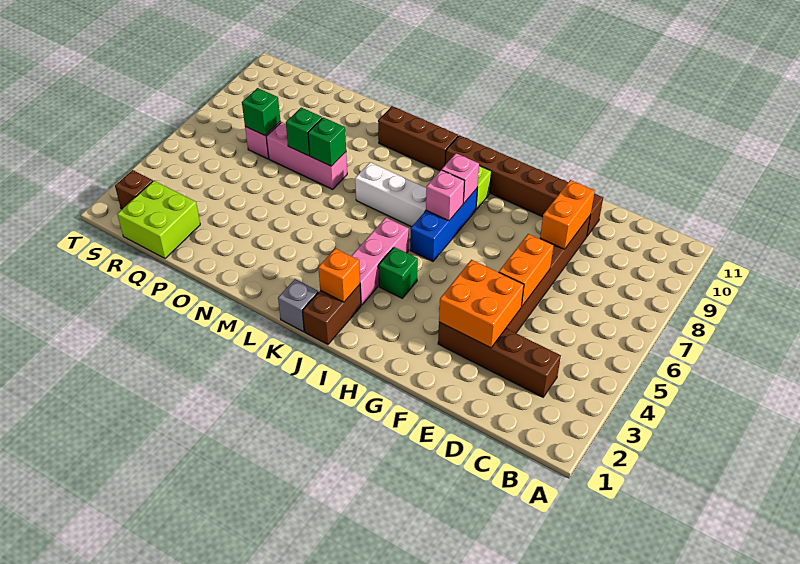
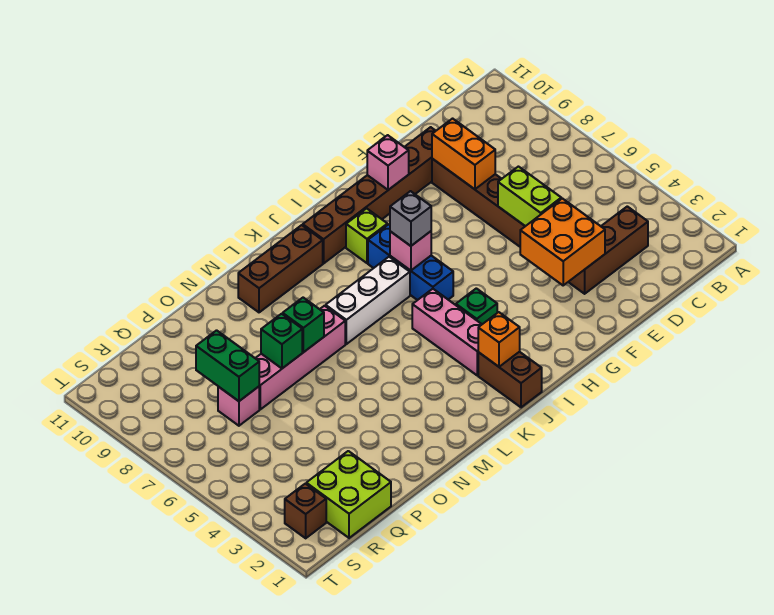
brown 1x4 brick [438,322,561,397] -> brown 1x3 brick [569,206,648,294]
orange 1x2 brick [499,234,553,307] -> lime 1x2 brick [498,167,561,226]
pink 1x1 brick [442,153,479,203] -> pink 1x1 brick moved to [367,135,409,190]
grey 1x1 brick [278,279,318,332] -> grey 1x1 brick moved to [390,191,431,246]
pink 1x3 brick [266,122,347,189] -> pink 1x4 brick [255,306,345,409]
green 1x1 brick [242,88,280,136] -> green 1x2 brick [196,330,259,401]

